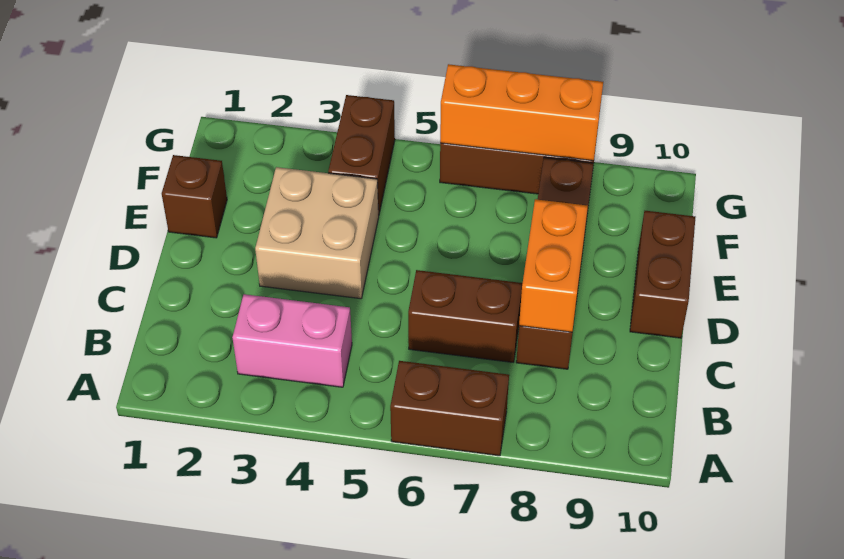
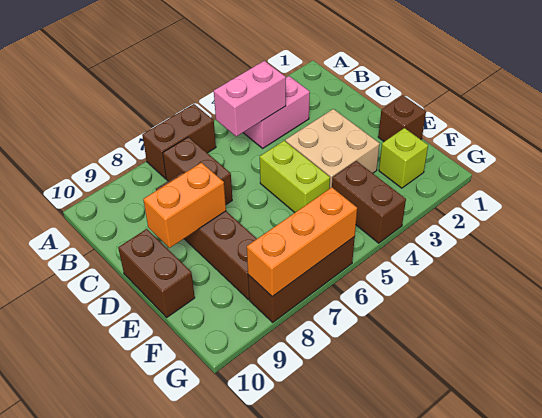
none -> pink 1x2 brick [214,61,286,136]
brown 1x2 brick [408,270,523,362] -> brown 1x2 brick turned to [163,137,232,204]
orange 1x2 brick [519,199,588,332] -> orange 1x2 brick turned to [143,163,226,248]
none -> lime 1x2 brick [260,141,330,212]
none -> lime 1x1 brick [379,128,428,188]

